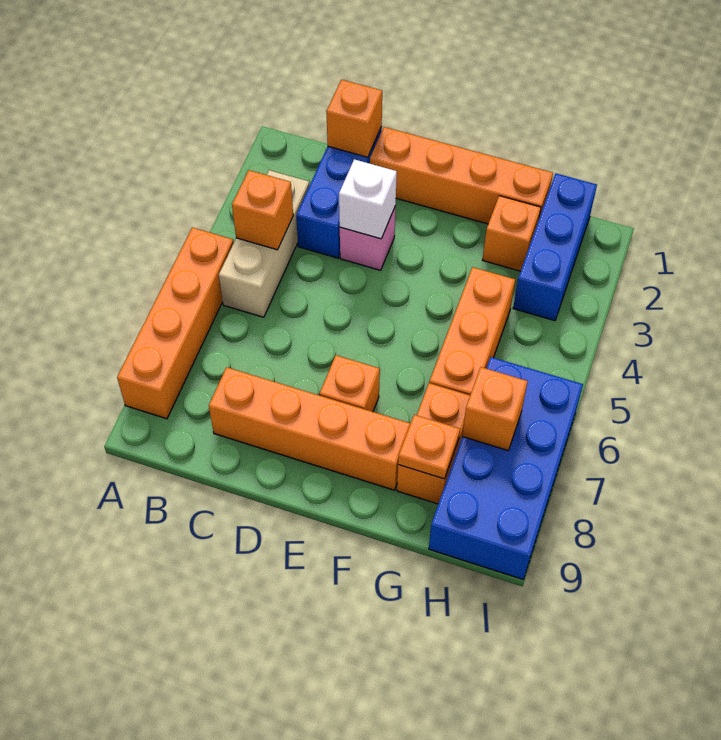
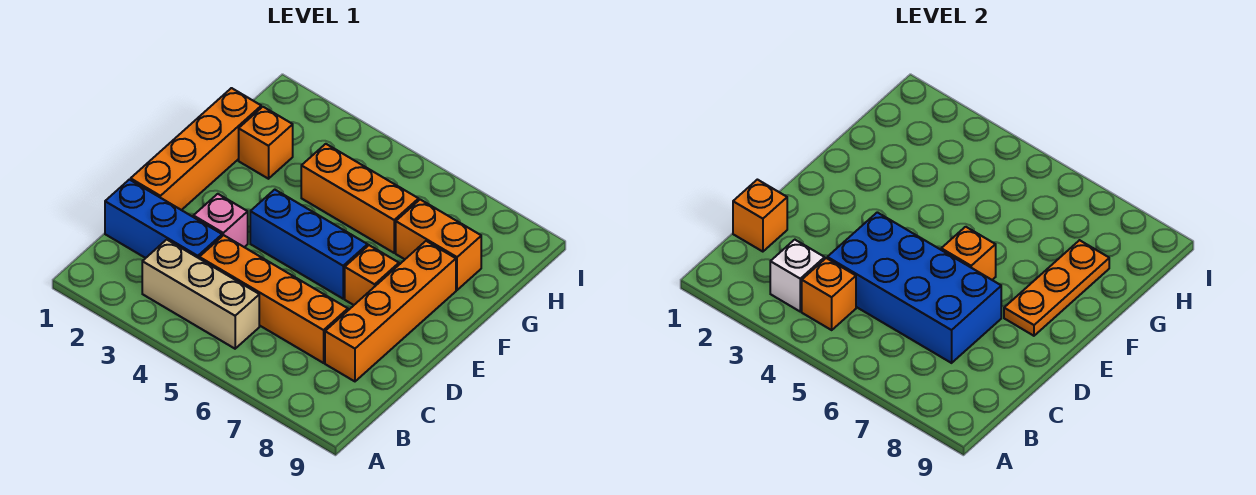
orange 1x4 brick [117,228,234,419] -> orange 1x4 brick moved to [199,235,348,363]
white 1x1 brick [339,159,397,239] -> white 1x1 brick moved to [770,240,825,311]
orange 1x1 plate [398,415,460,479] -> orange 1x3 plate [1004,240,1109,336]
blue 1x3 brick [513,173,597,321] -> blue 1x3 brick moved to [250,190,368,299]
blue 2x4 brick [429,357,583,579] -> blue 2x4 brick moved to [827,212,1001,363]
orange 1x1 brick [462,367,528,450] -> orange 1x1 brick moved to [941,227,996,280]

